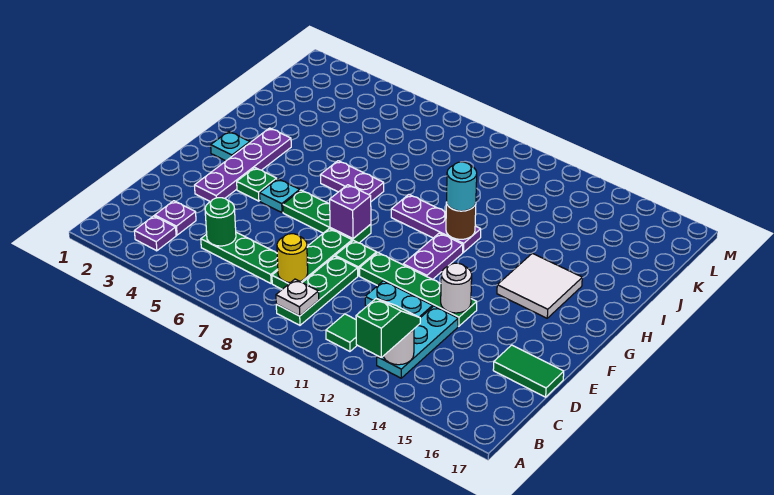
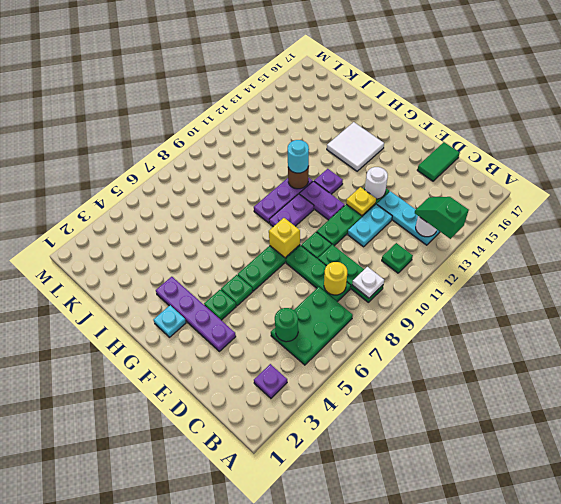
green 1x1 tile [326,314,357,351] -> green 1x1 plate [382,243,413,273]
purple 1x1 plate [155,201,196,235] -> purple 1x1 plate moved to [314,169,343,194]
green 1x3 plate [201,232,278,283] -> green 2x3 plate [271,287,353,365]
none -> yellow 1x1 plate [346,187,376,216]
cyan 1x1 plate [260,179,300,212] -> green 1x1 plate [221,275,253,306]
purple 1x1 brick [330,185,371,239] -> yellow 1x1 brick [269,218,300,258]
purple 1x2 plate [321,161,384,201] -> purple 1x2 plate moved to [269,194,314,227]

